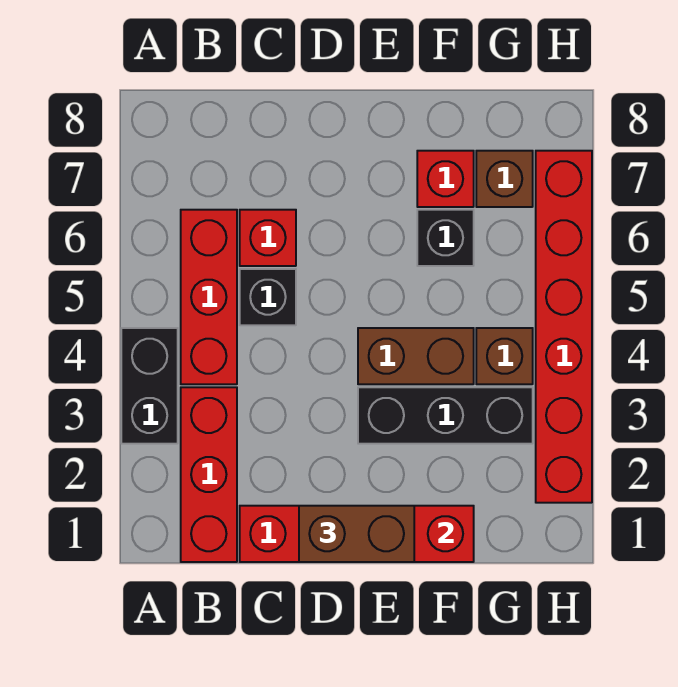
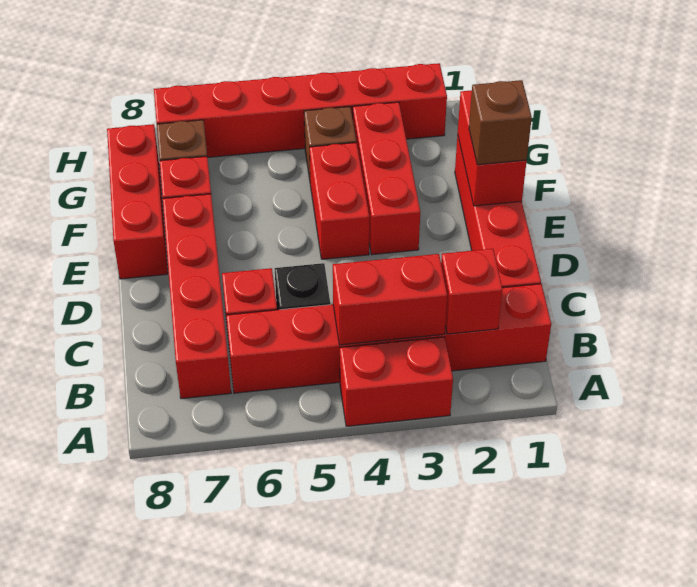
black 1x2 brick [121,328,178,444] -> red 1x2 brick [340,337,453,426]
none -> red 1x1 brick [441,249,502,334]
none -> red 1x2 brick [333,254,447,345]
none -> red 1x4 brick [163,194,231,399]
brown 1x2 brick [299,506,414,562] -> brown 1x1 brick [469,80,532,165]
black 1x3 brick [358,387,533,444] -> red 1x3 brick [353,102,420,255]
brown 1x2 brick [358,328,474,384] -> red 1x2 brick [310,143,369,259]
none -> red 1x3 brick [107,124,168,279]
black 1x1 brick [417,210,474,266] -> none

